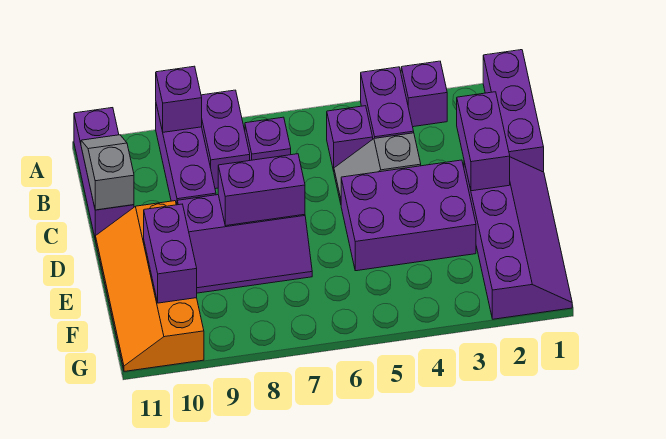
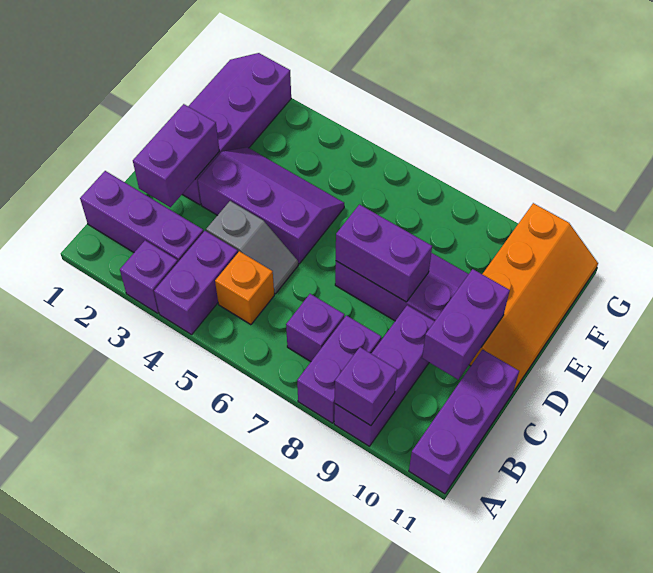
purple 1x3 brick [483,50,544,172] -> purple 1x3 brick turned to [80,171,204,262]
purple 1x1 brick [327,106,373,171] -> orange 1x1 brick [215,251,274,325]
grey 1x2 slope [81,135,134,210] -> none
purple 2x3 brick [341,160,476,271] -> purple 2x3 slope [198,147,344,264]
purple 1x2 brick [144,204,197,303] -> purple 1x2 brick moved to [422,269,510,380]

